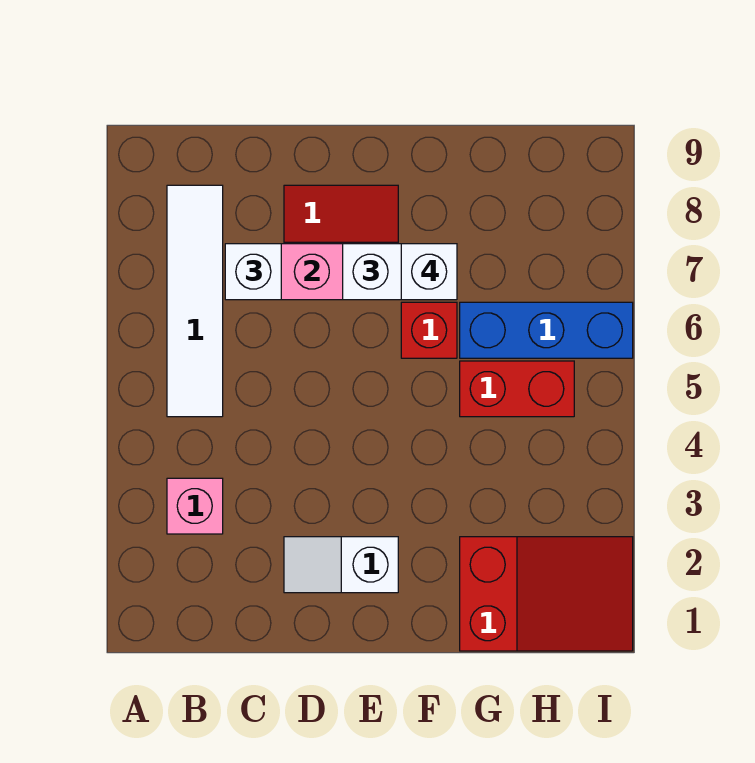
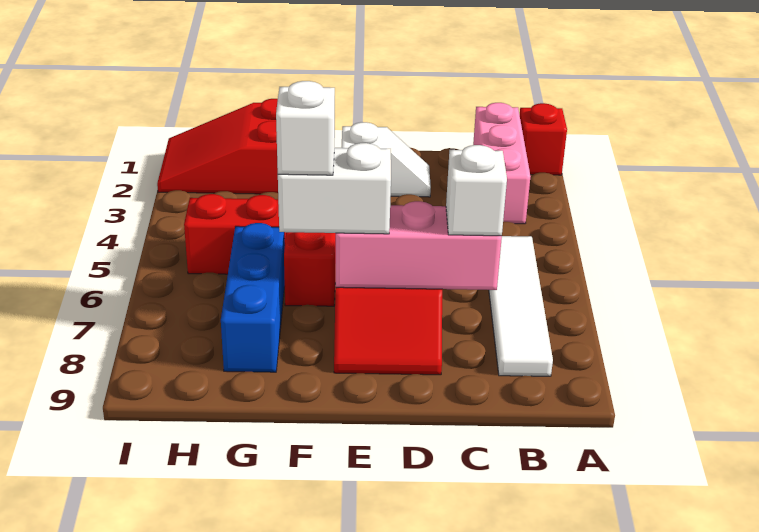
none -> red 1x1 brick [520,103,567,175]
pink 1x1 brick [167,478,223,534] -> pink 1x3 brick [473,103,531,224]
blue 1x3 brick [460,302,633,358] -> blue 1x3 brick turned to [221,223,285,372]

